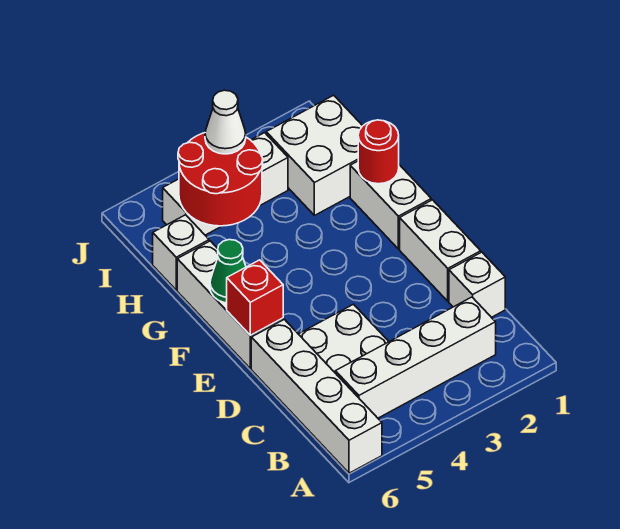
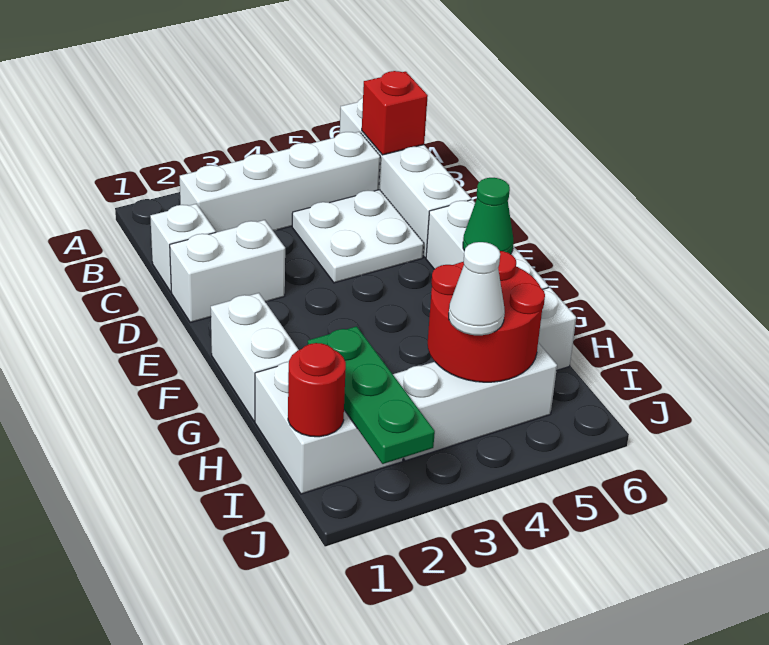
white 1x2 brick [400,200,481,301] -> white 1x2 brick turned to [170,220,285,322]
red 1x1 brick [227,260,283,335] -> red 1x1 brick moved to [362,71,428,155]
red 1x1 round brick [358,120,399,184] -> red 1x1 round brick moved to [288,343,346,437]
none -> green 1x3 plate [308,326,435,464]

